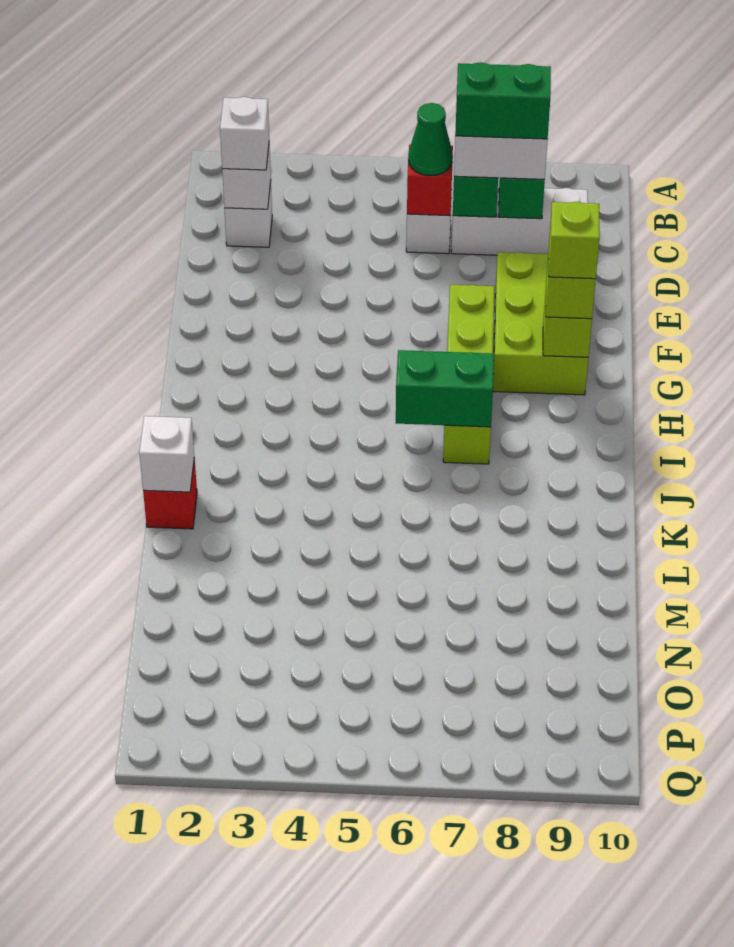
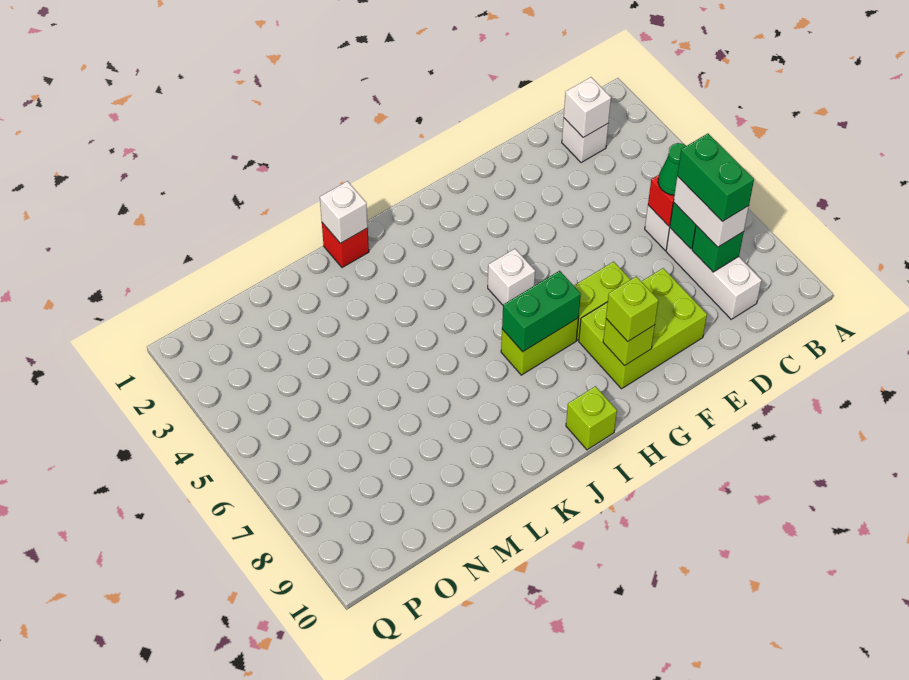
white 1x1 brick [220,97,269,170] -> white 1x1 brick moved to [488,249,535,305]
lime 1x1 brick [549,202,600,279] -> lime 1x1 brick moved to [566,386,617,450]
green 1x2 brick [396,350,494,427] -> green 1x2 brick turned to [502,271,581,352]

